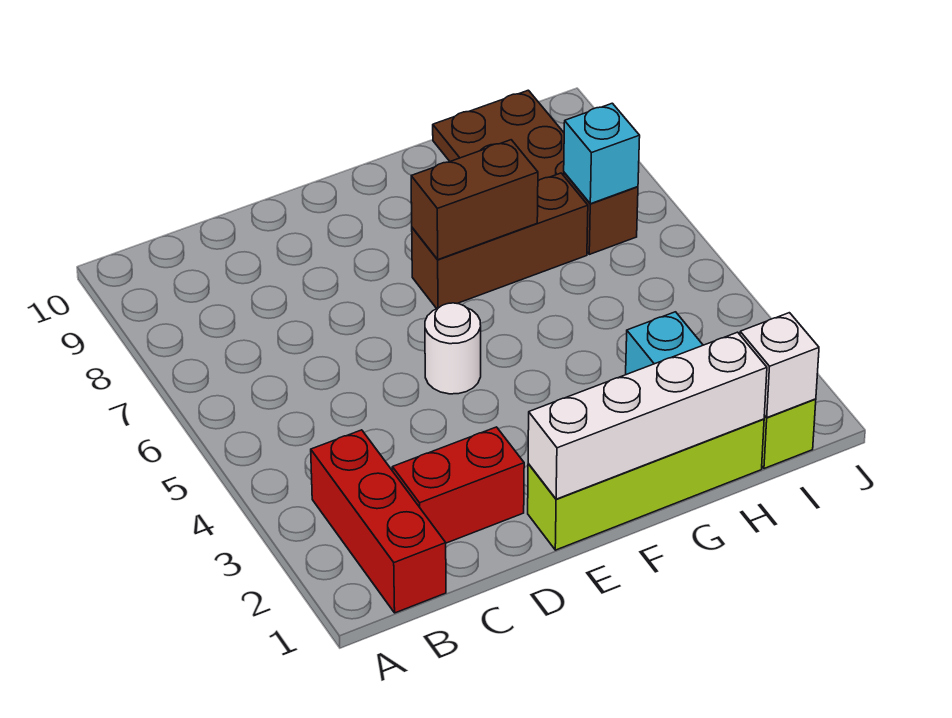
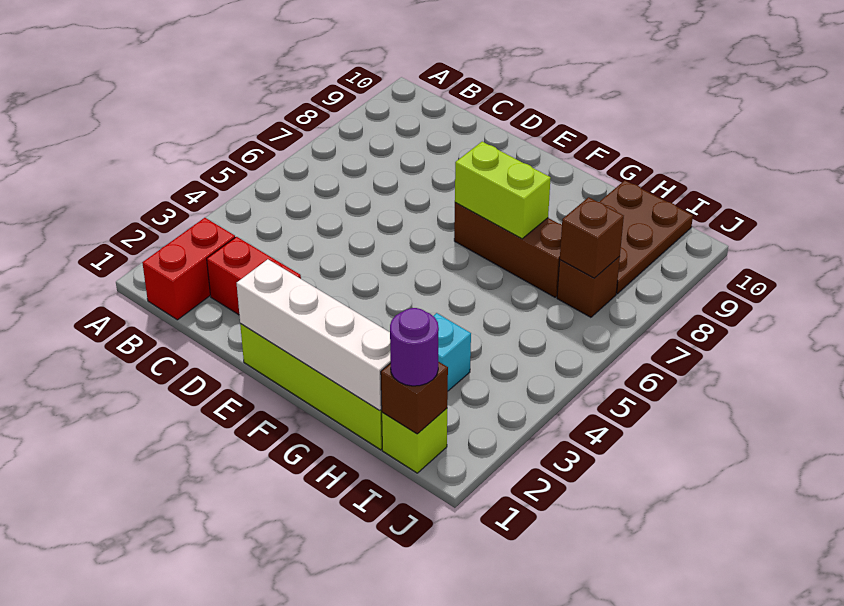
red 1x3 brick [311,430,446,613] -> red 1x2 brick [142,218,235,320]
white 1x1 round brick [425,303,481,394] -> none
brown 1x2 brick [411,140,538,260] -> lime 1x2 brick [455,142,551,239]
white 1x1 brick [740,313,819,418] -> brown 1x1 brick [381,362,448,434]
none -> purple 1x1 round brick [390,308,439,386]
cyan 1x1 brick [564,103,640,204] -> brown 1x1 brick [560,197,624,278]

